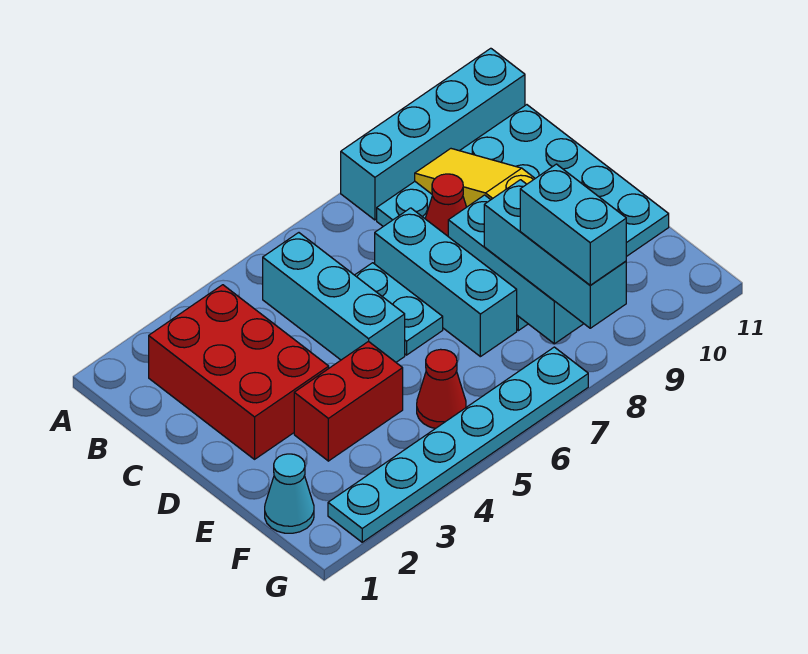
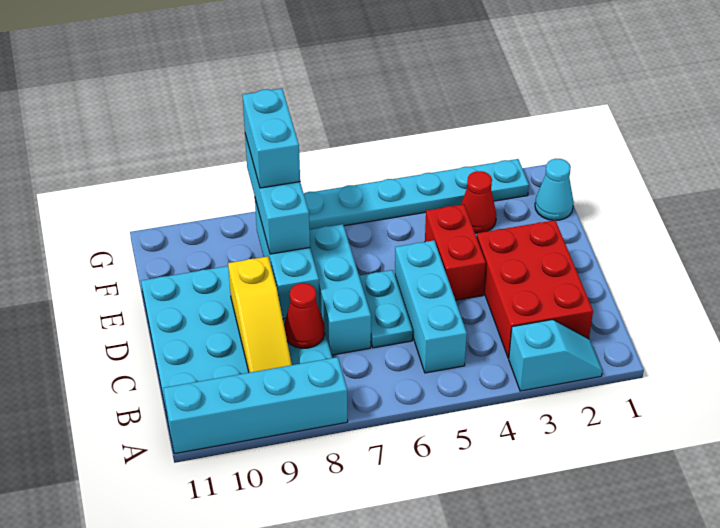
none -> cyan 1x2 slope [509,320,602,391]
red 1x2 brick [294,341,403,461] -> red 1x2 brick turned to [425,204,486,300]
red 1x1 cone [417,349,466,429] -> red 1x1 cone moved to [461,171,496,233]

